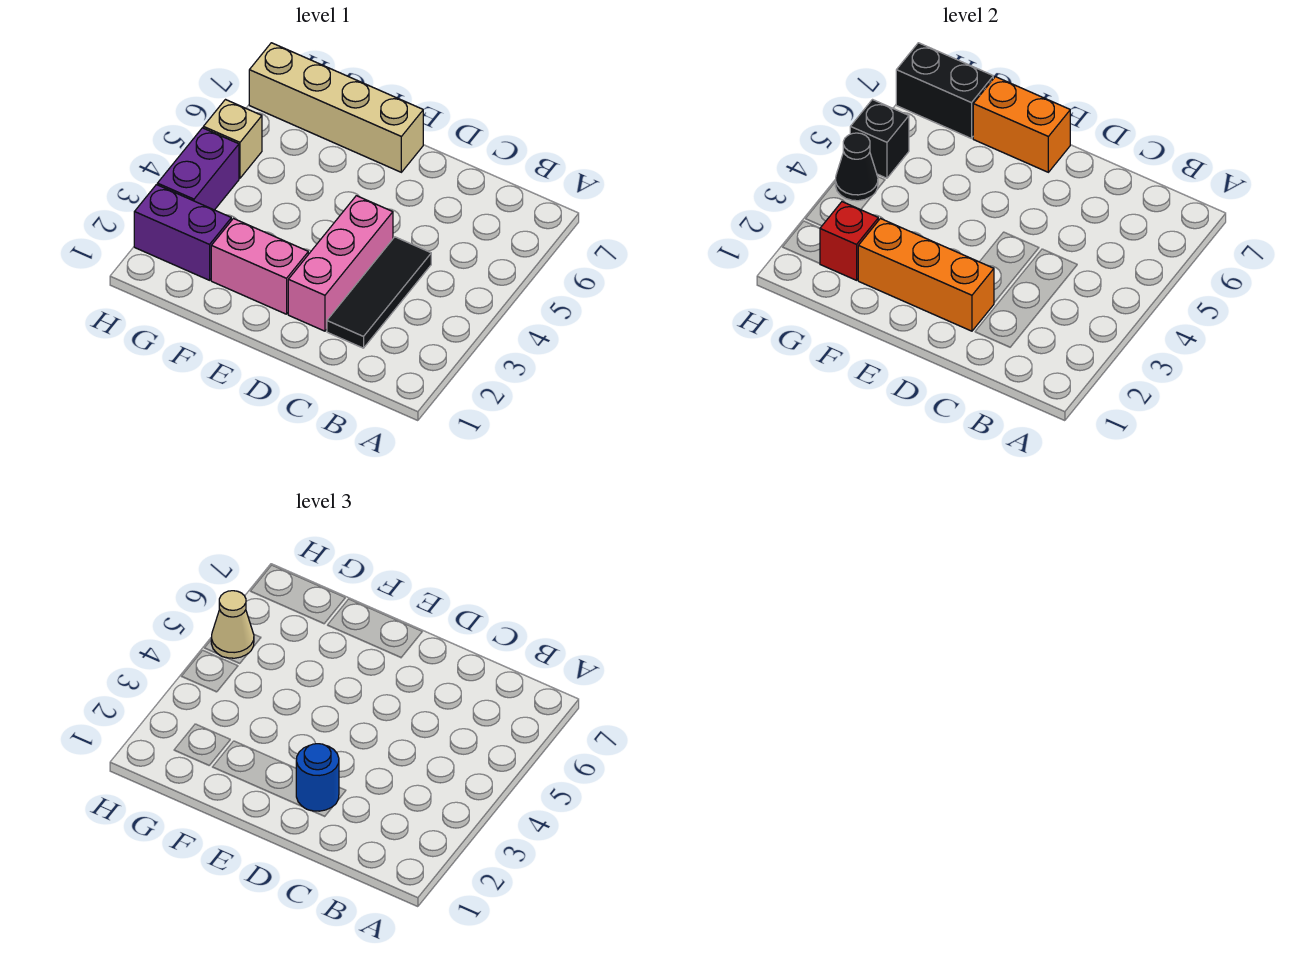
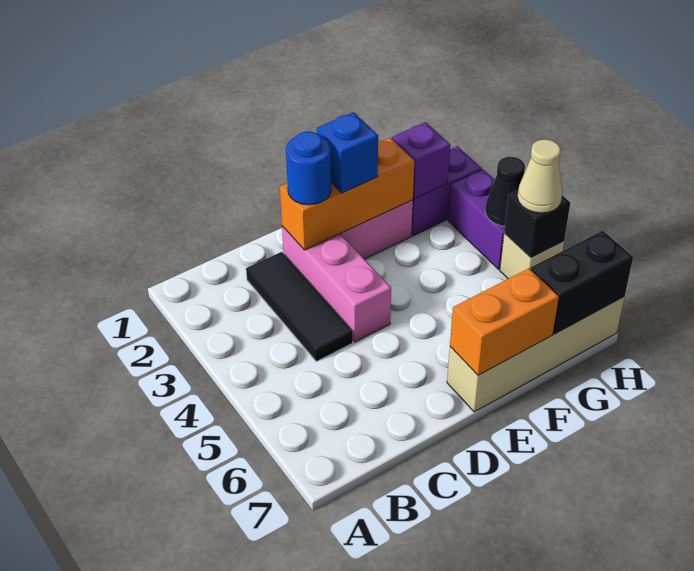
none -> blue 1x1 brick [317,112,378,193]
red 1x1 brick [820,202,878,280] -> purple 1x1 brick [392,122,450,199]

